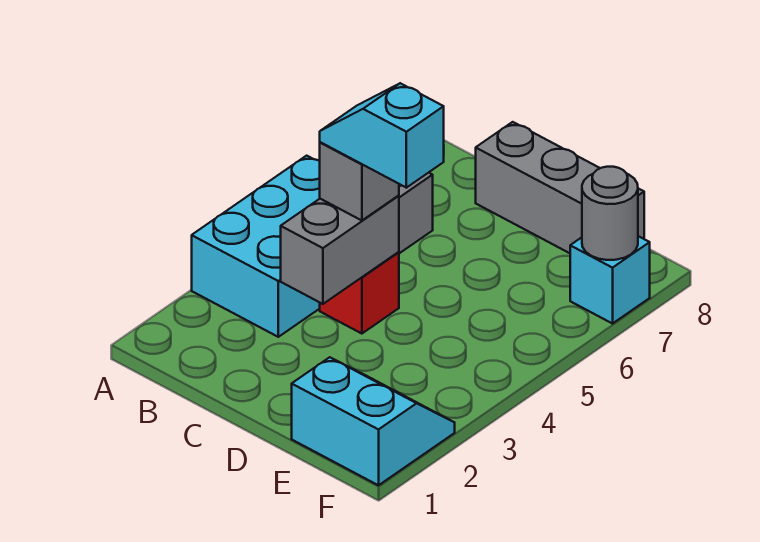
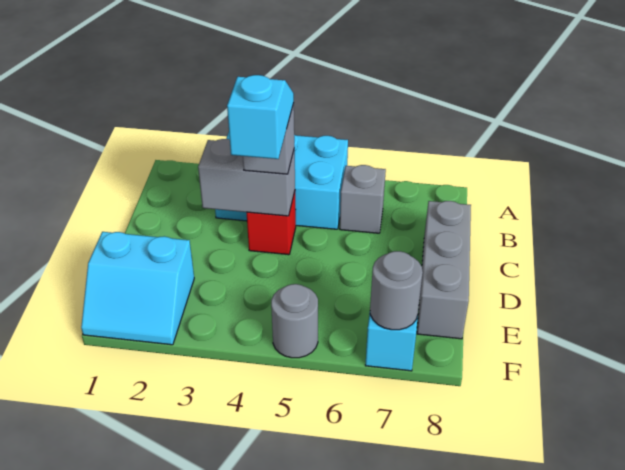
cyan 2x2 slope [292,357,455,485] -> cyan 2x2 slope turned to [81,232,194,345]
none -> grey 1x1 round brick [271,284,318,358]

